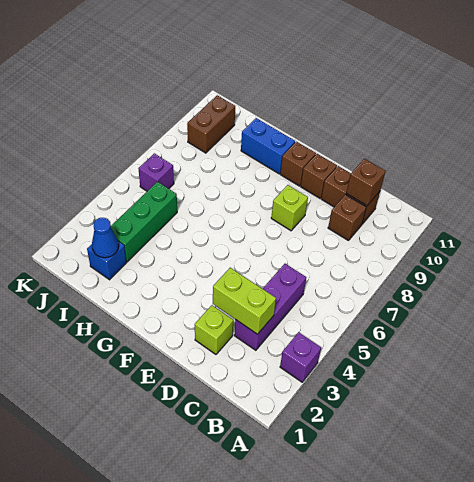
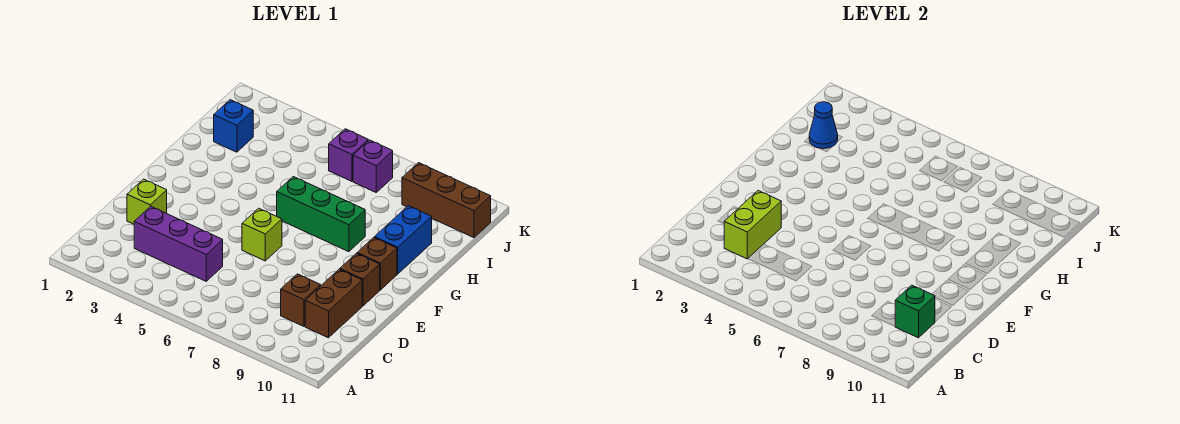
purple 1x1 brick [280,332,321,382] -> purple 1x1 brick moved to [353,140,393,192]
brown 1x1 brick [346,159,386,206] -> green 1x1 brick [895,285,935,338]
lime 1x1 brick [271,185,308,231] -> lime 1x1 brick moved to [242,208,282,261]
green 1x3 brick [111,182,177,262] -> green 1x3 brick moved to [277,177,365,252]
brown 1x2 brick [187,95,235,153] -> brown 1x3 brick [402,163,491,238]

